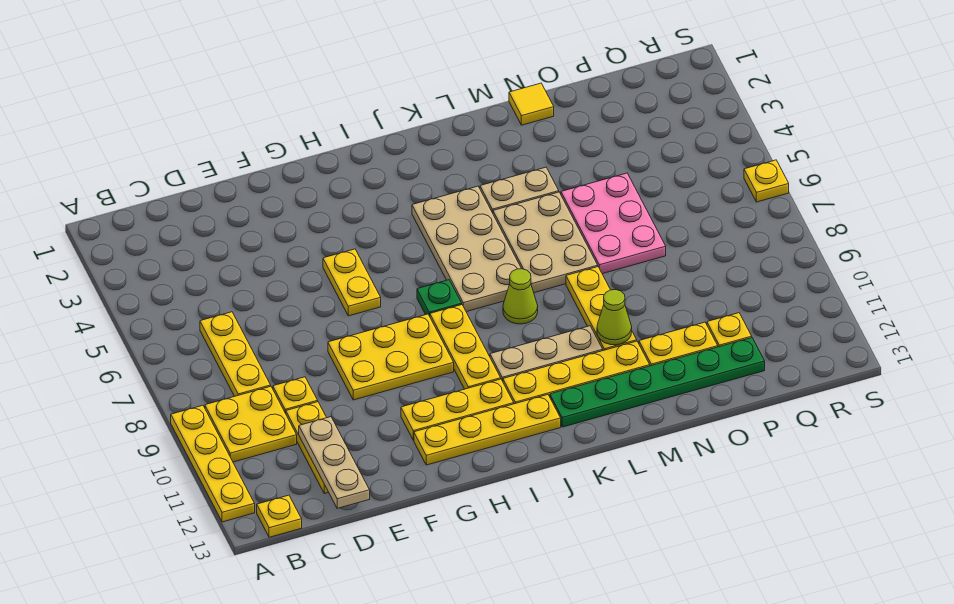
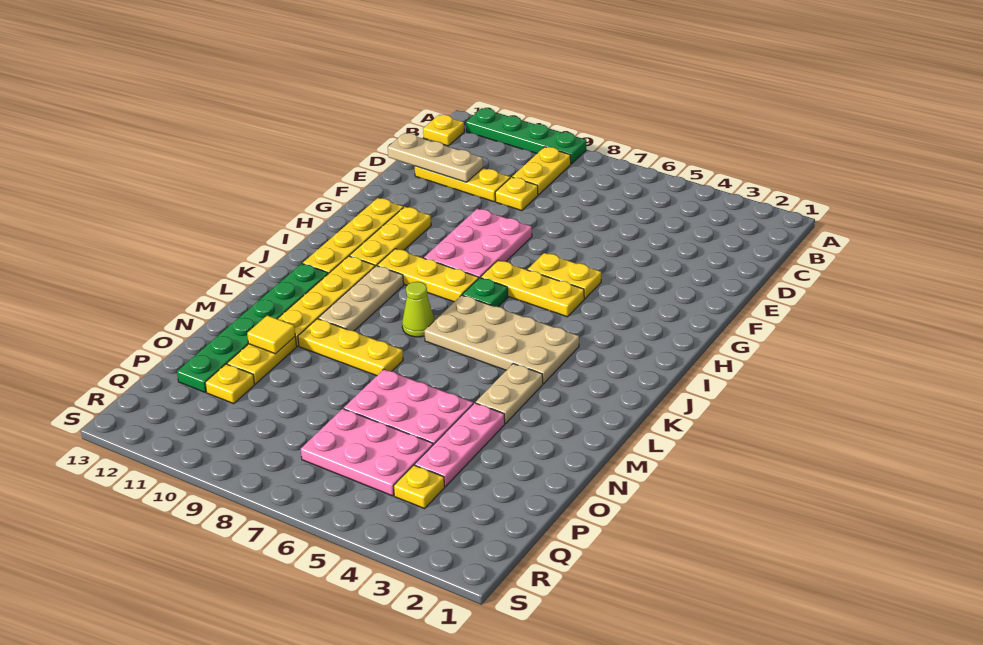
yellow 1x4 plate [171,405,255,522] -> green 1x4 plate [466,108,586,164]
yellow 2x2 plate [205,386,297,462] -> yellow 1x2 plate [512,147,571,195]
yellow 1x3 plate [200,312,271,396] -> yellow 1x3 plate moved to [481,260,584,317]
yellow 2x3 plate [328,314,454,400] -> pink 2x3 plate [424,209,532,278]
tan 2x3 plate [493,192,598,293] -> none
lime 1x1 cone [597,290,632,345] -> none
yellow 1x1 tile [509,83,554,125] -> yellow 1x1 tile moved to [247,315,295,354]
none -> pink 1x3 plate [415,403,505,487]
none -> pink 2x3 plate [301,409,433,496]
yellow 1x1 plate [744,160,789,202] -> yellow 1x1 plate moved to [394,465,445,509]

